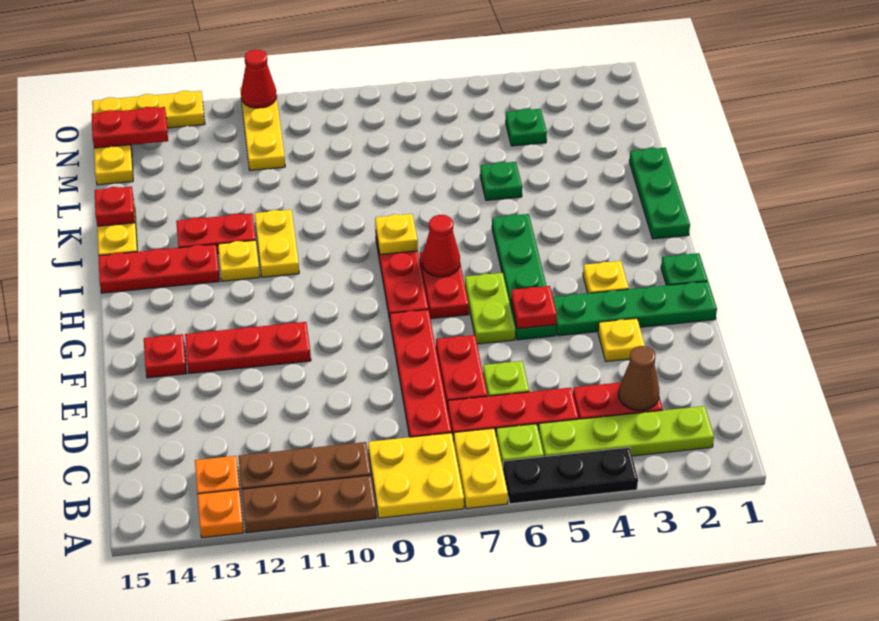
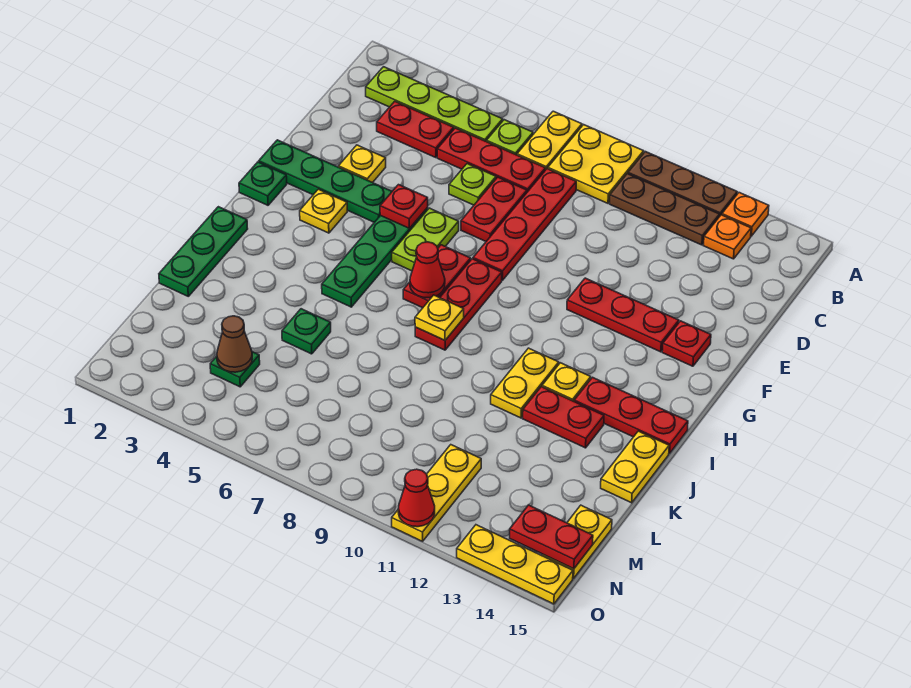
black 1x3 plate [503,447,638,504] -> none
brown 1x1 cone [619,346,659,411] -> brown 1x1 cone moved to [217,316,252,372]
red 1x1 plate [95,186,135,226] -> none

